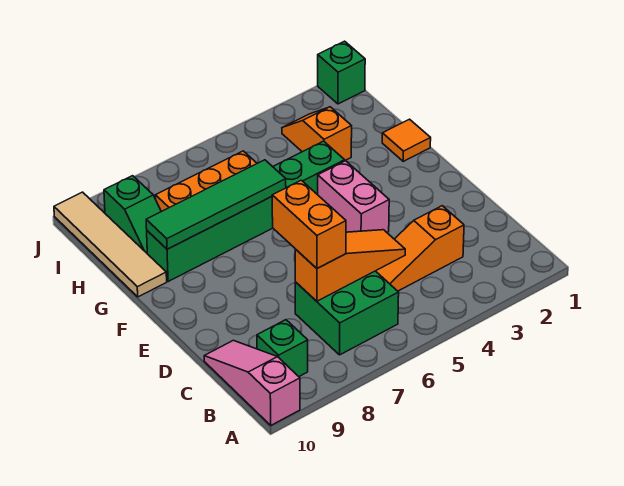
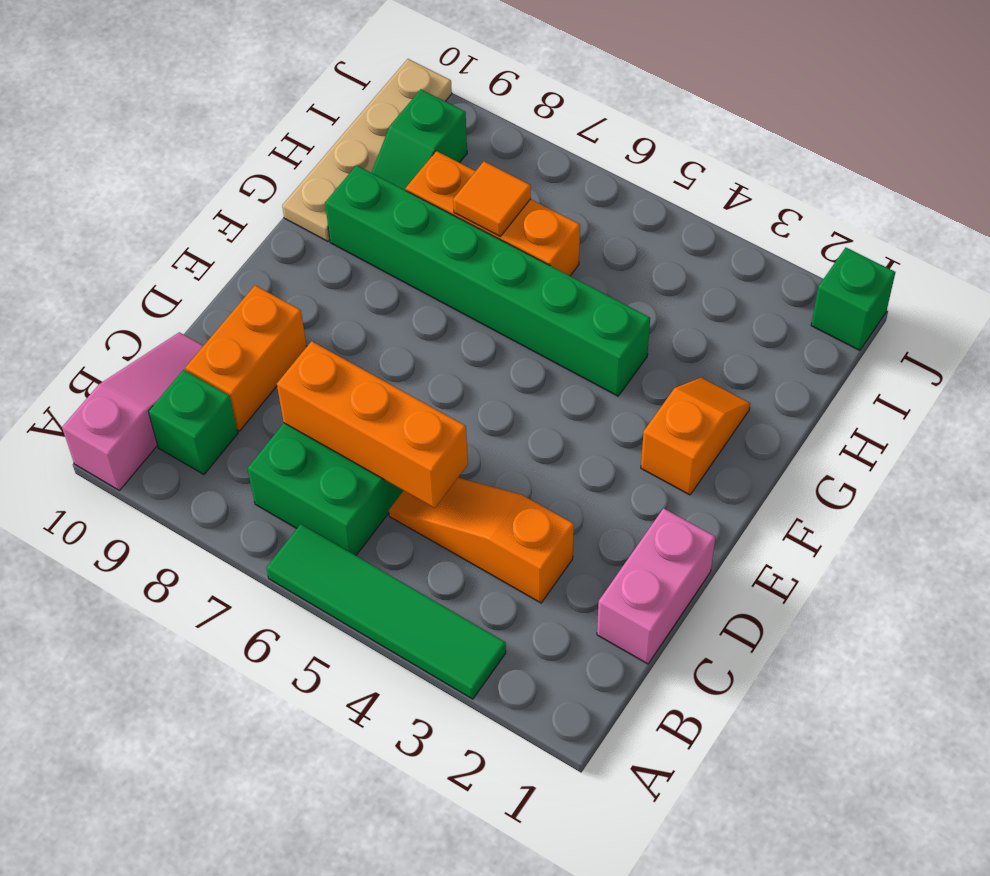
orange 1x3 slope [295,230,405,301] -> orange 1x3 brick [277,341,468,508]
orange 1x2 brick [272,180,346,268] -> orange 1x2 brick moved to [185,285,307,431]
pink 1x2 brick [318,161,389,232] -> pink 1x2 brick moved to [597,508,715,664]
orange 1x1 tile [382,119,431,161] -> orange 1x1 tile moved to [453,162,531,237]
green 1x4 tile [146,160,286,249] -> green 1x4 tile moved to [266,524,506,699]
tan 1x4 tile [54,192,167,297] -> tan 1x4 plate [282,59,452,241]
orange 1x2 slope [282,107,352,160] -> orange 1x2 slope moved to [641,378,750,495]

